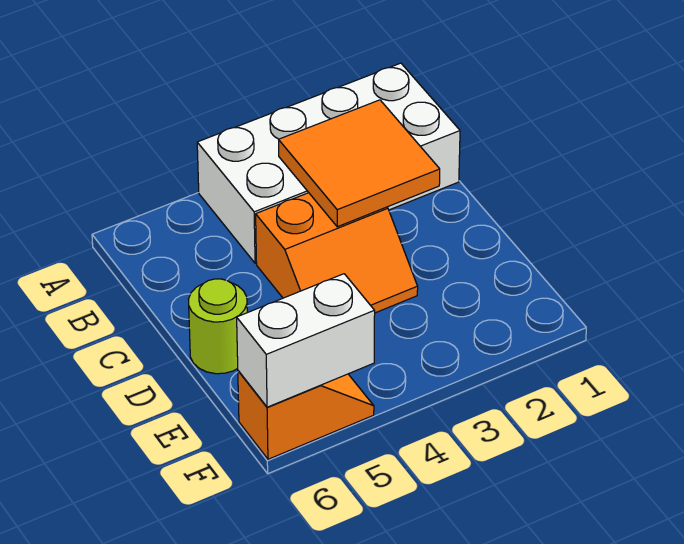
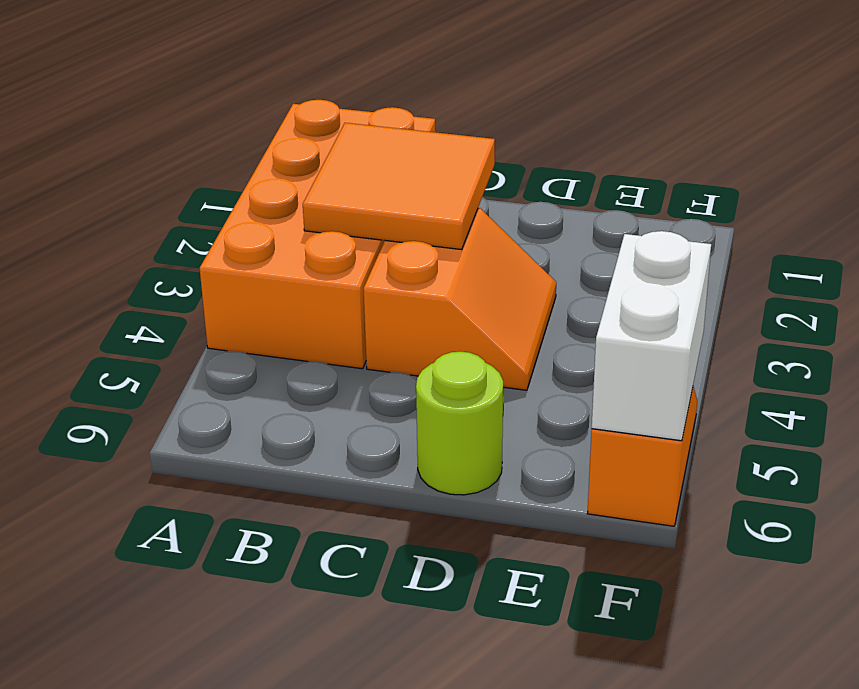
white 2x4 brick [197,63,460,263] -> orange 2x4 brick [200,100,435,369]

